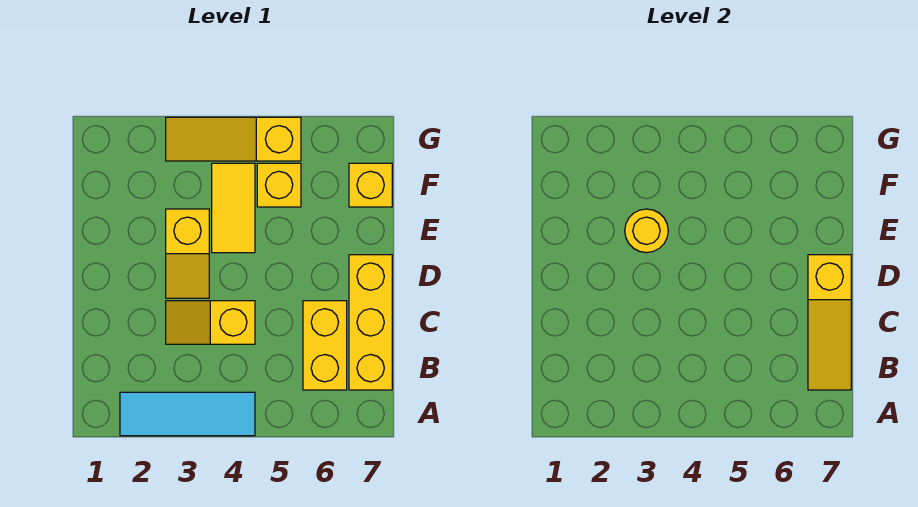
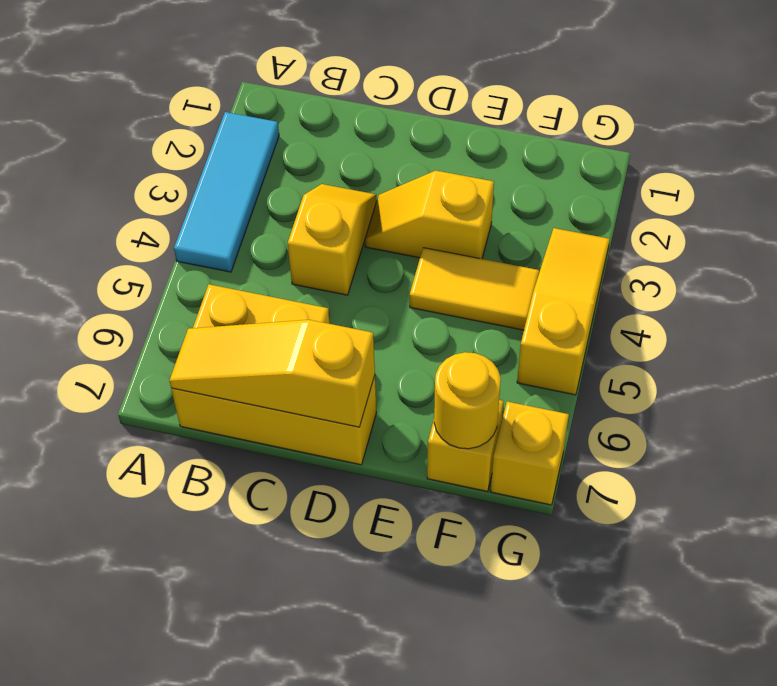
yellow 1x1 round brick [625,209,668,253] -> yellow 1x1 round brick moved to [434,352,501,449]
yellow 1x1 brick [257,163,301,207] -> yellow 1x1 brick moved to [491,402,569,505]

